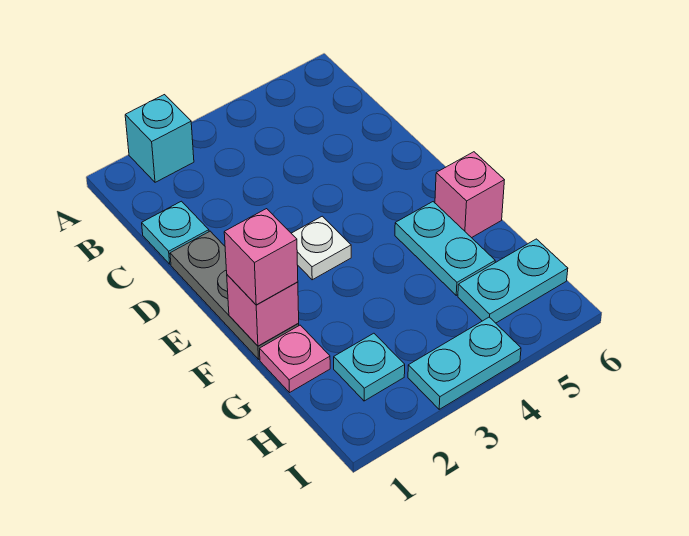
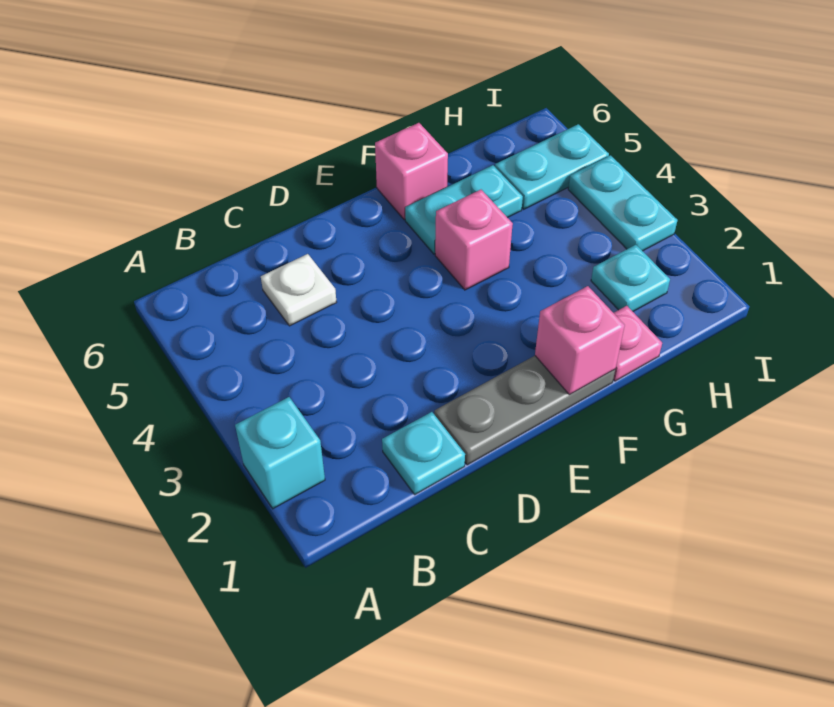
white 1x1 plate [291,216,351,280] -> white 1x1 plate moved to [261,254,337,326]
pink 1x1 brick [224,209,298,305] -> pink 1x1 brick moved to [435,190,513,290]
cyan 1x2 plate [458,239,568,323] -> cyan 1x2 plate turned to [495,124,609,209]

